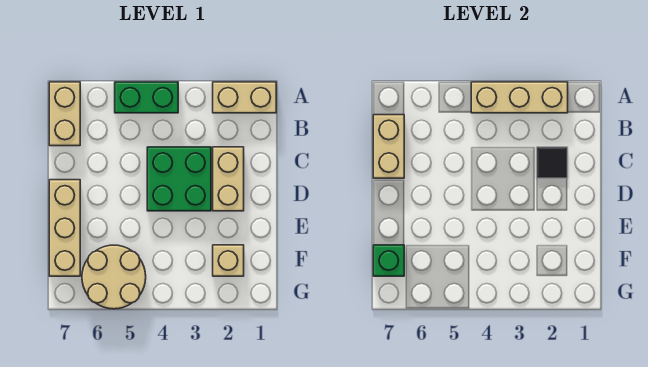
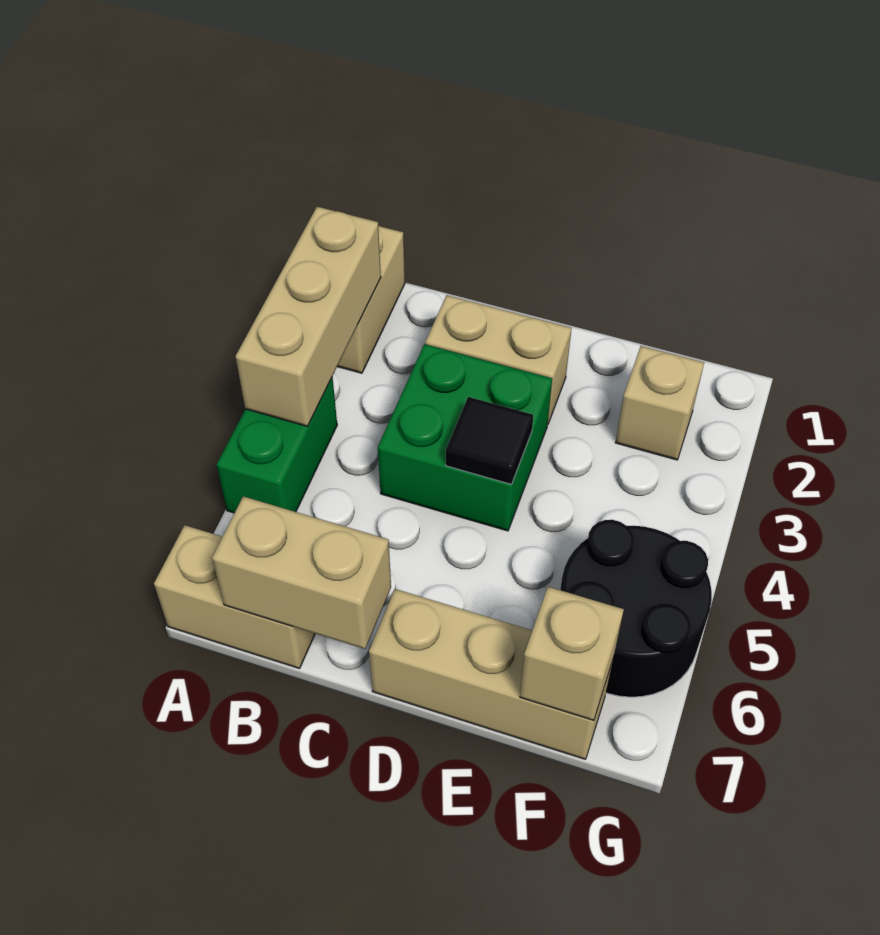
black 1x1 tile [537,147,568,178] -> black 1x1 tile moved to [446,397,533,484]
tan 2x2 round brick [82,245,146,309] -> black 2x2 round brick [560,520,712,697]
green 1x1 brick [373,245,404,276] -> tan 1x1 brick [520,587,624,721]

